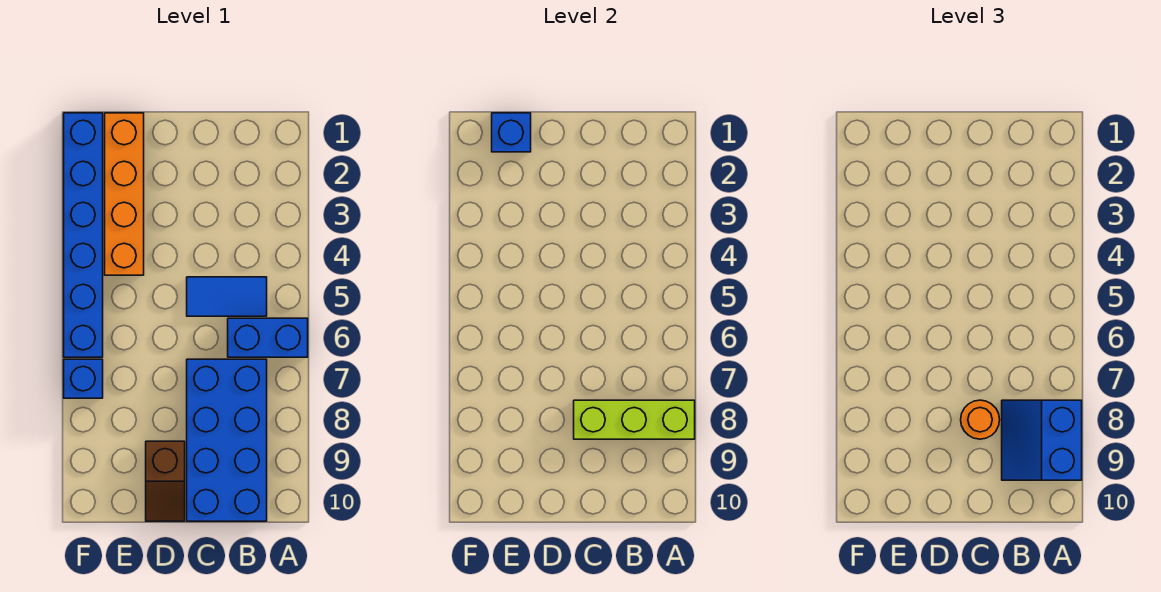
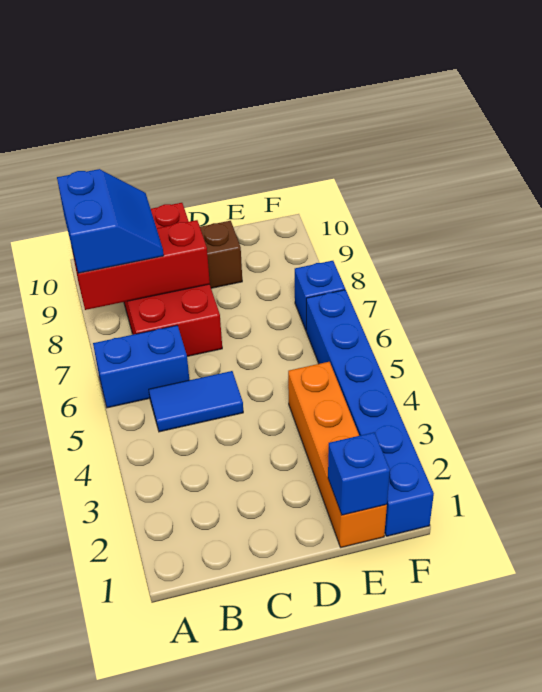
lime 1x3 brick [574,400,695,439] -> red 1x3 brick [73,220,210,310]
blue 2x4 brick [187,359,267,521] -> red 2x4 brick [124,203,222,356]
orange 1x1 round brick [961,400,1000,439] -> none

